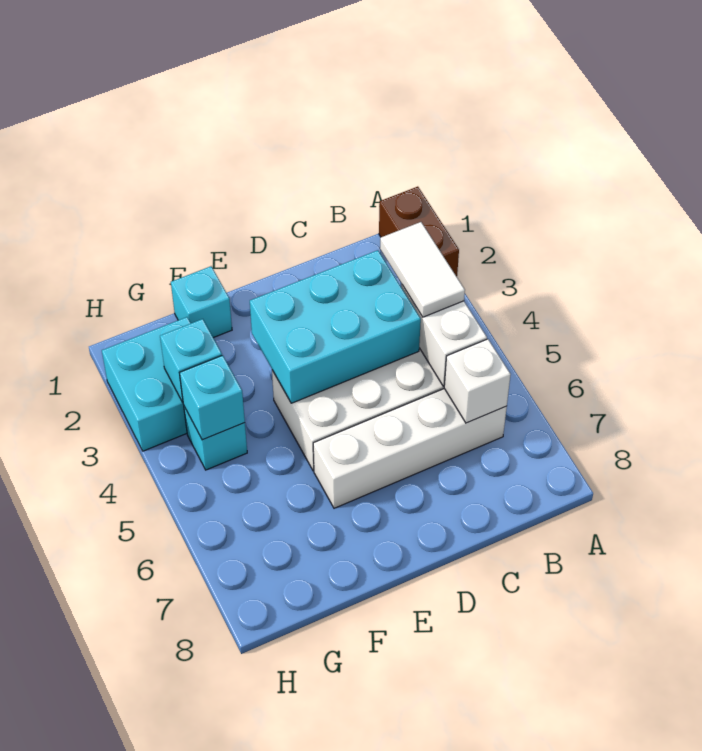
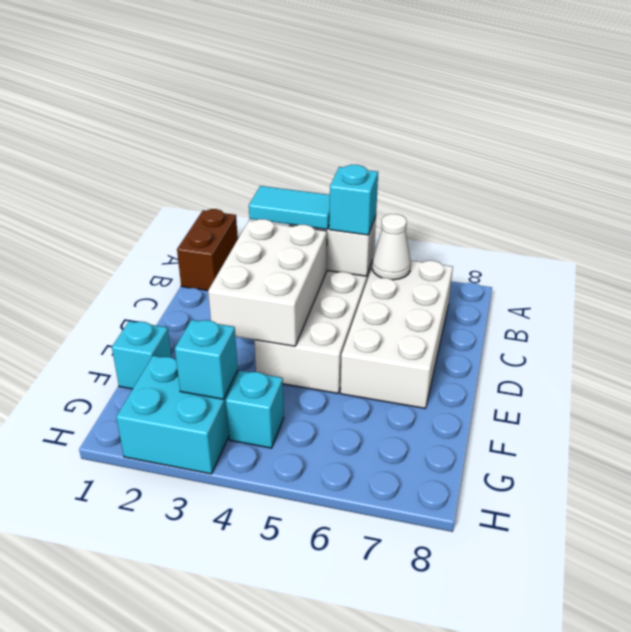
brown 1x2 brick [379,187,459,277] -> brown 1x2 brick turned to [177,209,238,291]
white 1x2 tile [380,222,465,317] -> cyan 1x2 tile [249,186,330,229]
white 1x4 brick [313,389,507,508] -> white 2x4 brick [341,261,453,408]
white 1x1 brick [444,339,511,423] -> white 1x1 cone [372,214,411,280]
cyan 2x3 brick [250,250,421,403] -> white 2x3 brick [208,219,327,346]
cyan 1x1 brick [180,355,245,440] -> cyan 1x1 brick moved to [329,165,378,235]

